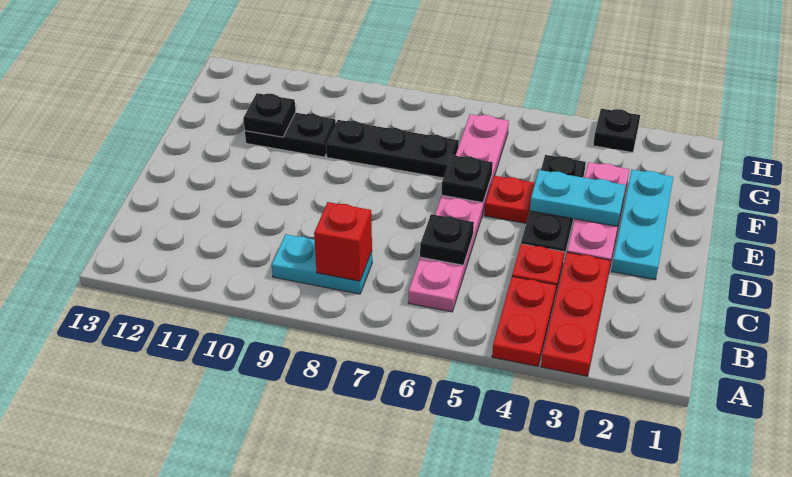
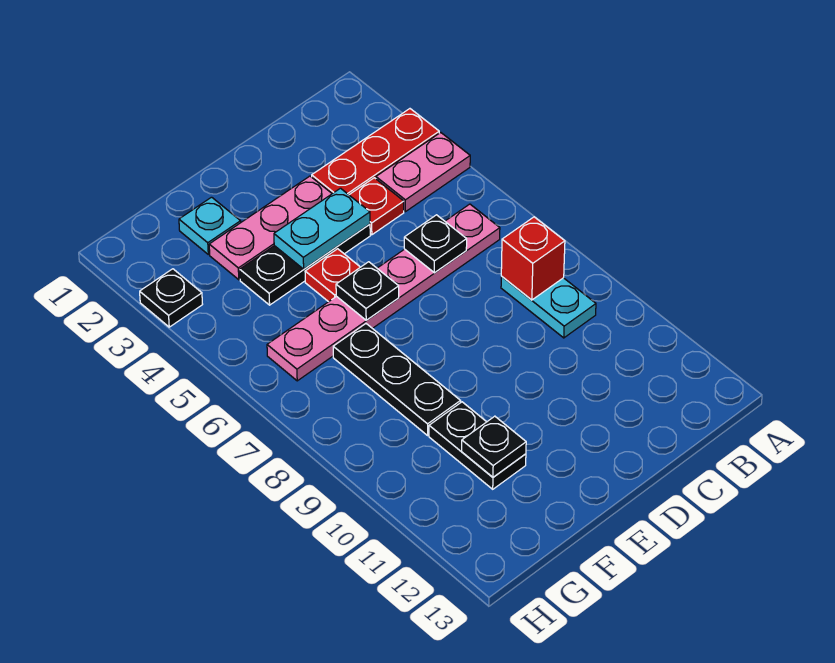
red 1x2 plate [492,277,556,366] -> pink 1x2 plate [376,133,470,212]
cyan 1x3 plate [612,170,673,280] -> cyan 1x1 plate [179,197,241,254]
cyan 1x2 plate [530,170,626,226] -> cyan 1x2 plate turned to [274,188,370,269]

